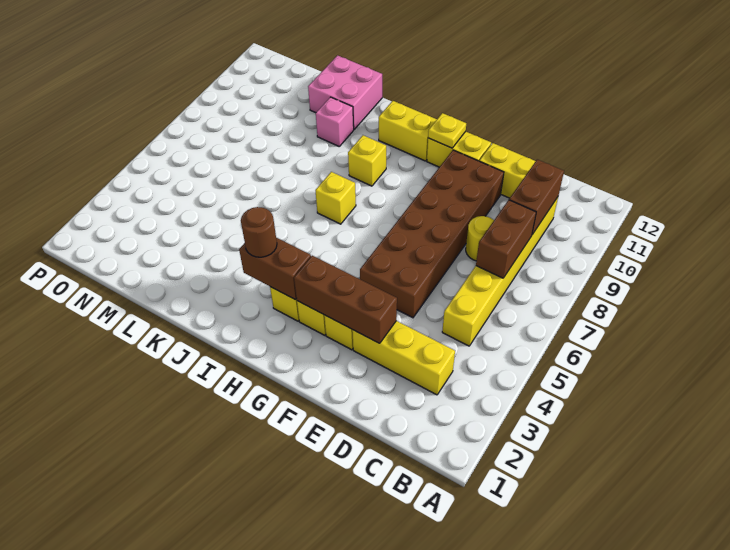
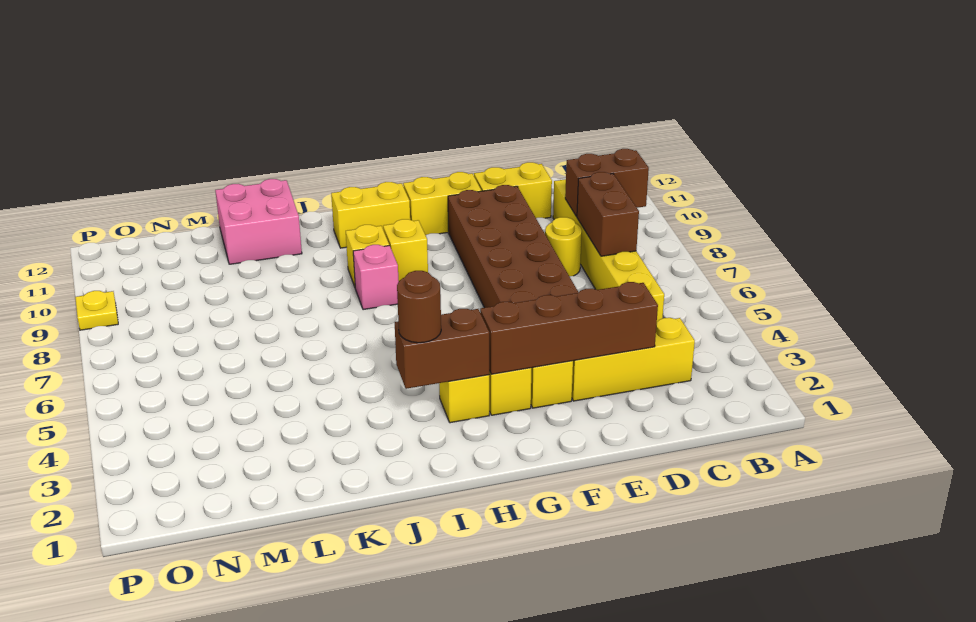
brown 1x2 brick [509,159,564,234] -> brown 1x2 brick turned to [565,149,649,217]
brown 1x3 brick [294,256,397,343] -> brown 1x4 brick [480,282,658,374]
yellow 1x1 plate [428,113,466,148] -> yellow 1x1 plate moved to [75,291,118,330]
yellow 1x1 brick [315,172,356,224] -> yellow 1x1 brick moved to [383,219,428,281]
pink 1x1 brick [316,97,354,146] -> pink 1x1 brick moved to [353,245,399,310]

